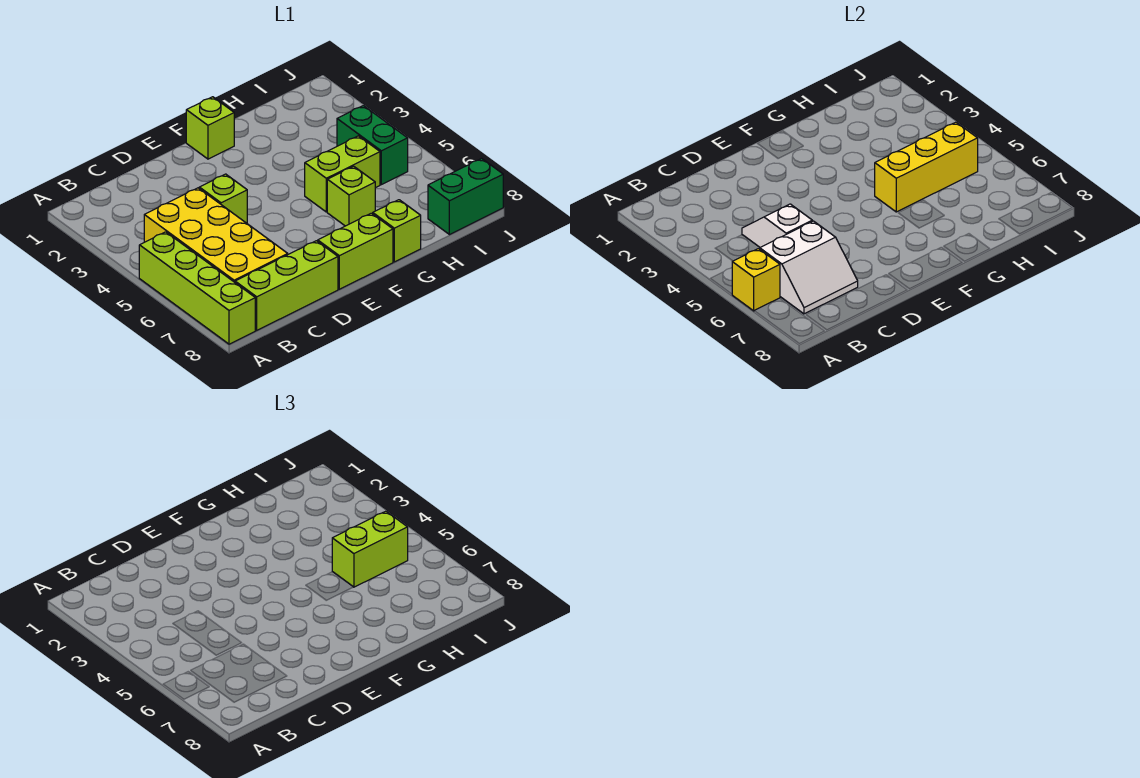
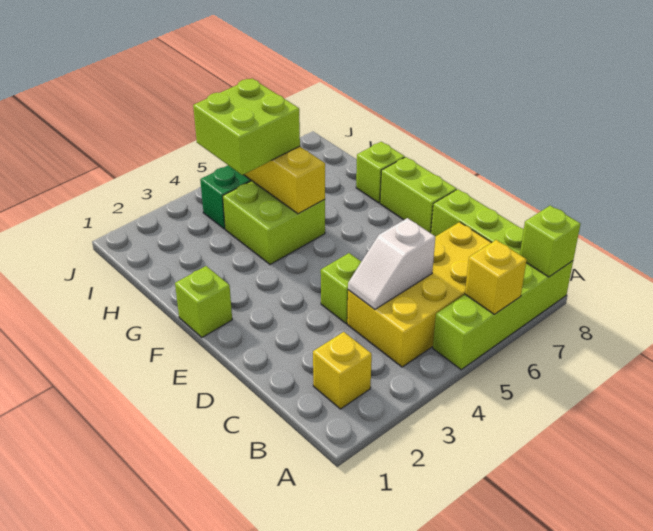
none -> yellow 1x1 brick [313,332,372,409]
white 2x2 slope [760,221,858,314] -> none
lime 1x2 brick [305,136,380,212] -> lime 2x2 brick [223,181,325,265]
lime 1x1 brick [327,166,375,226] -> lime 1x1 brick moved to [520,206,580,277]
lime 1x2 brick [332,511,408,587] -> lime 2x2 brick [193,79,300,175]
green 1x2 brick [428,158,503,235] -> none

